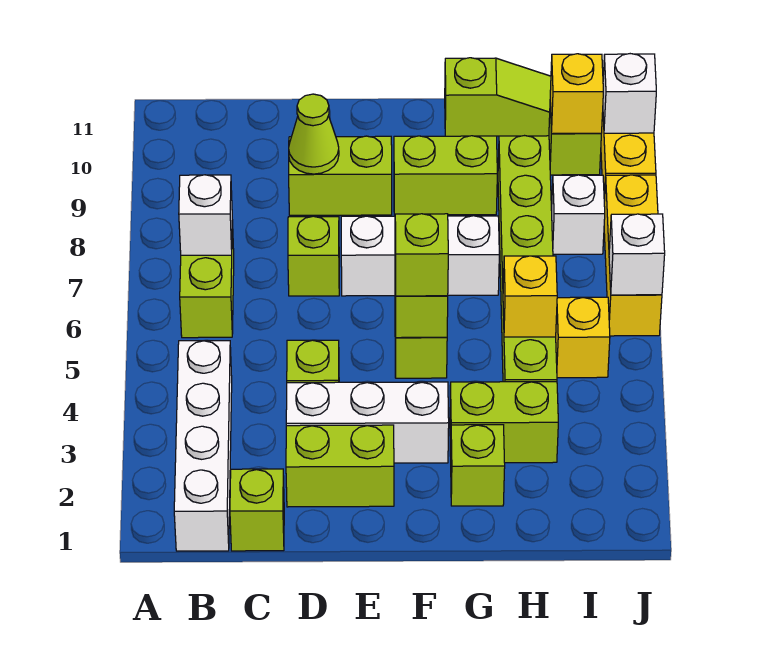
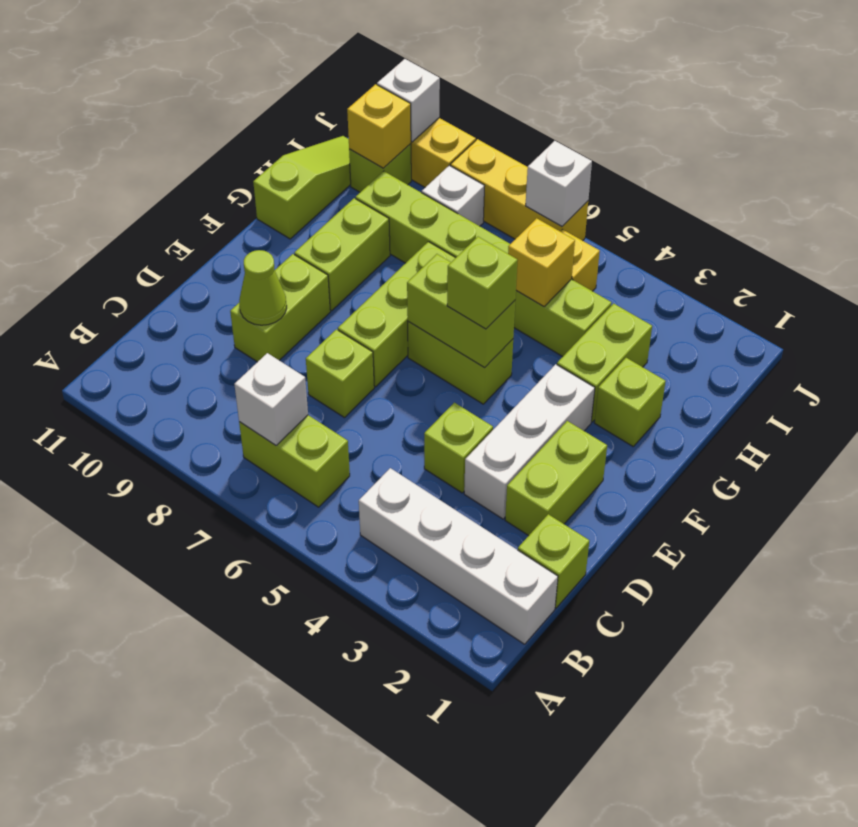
white 1x3 brick [341,216,499,296] -> lime 1x3 brick [338,242,456,387]

